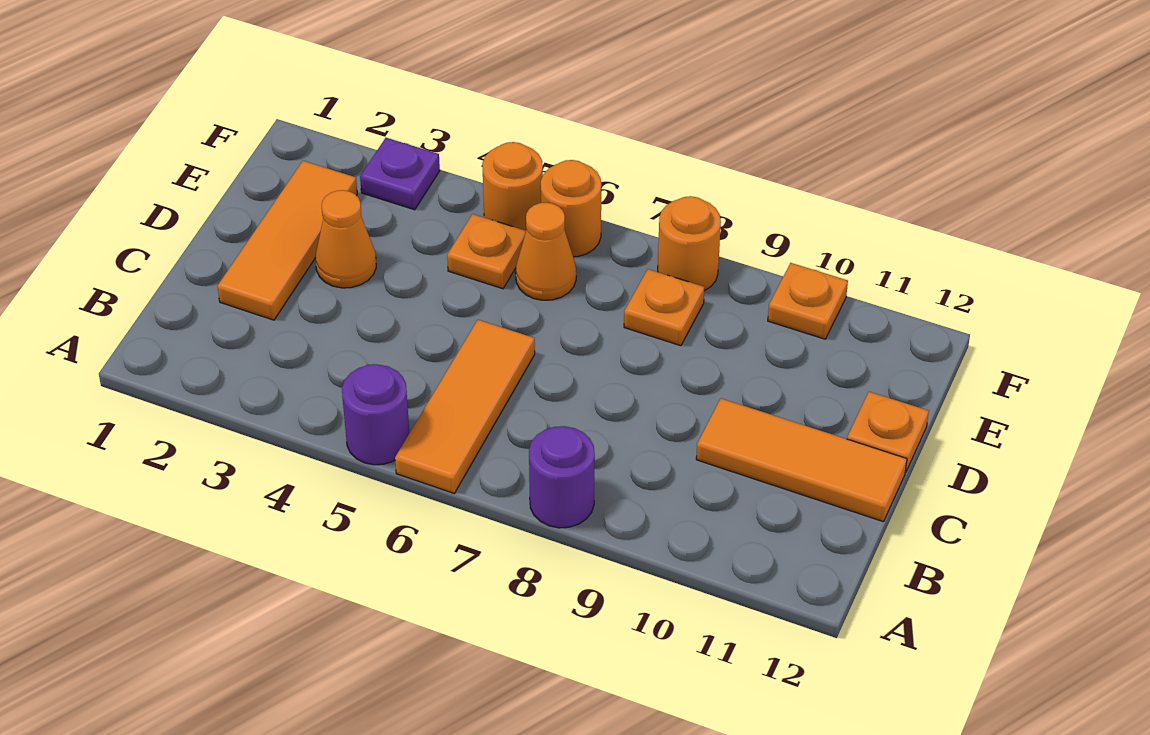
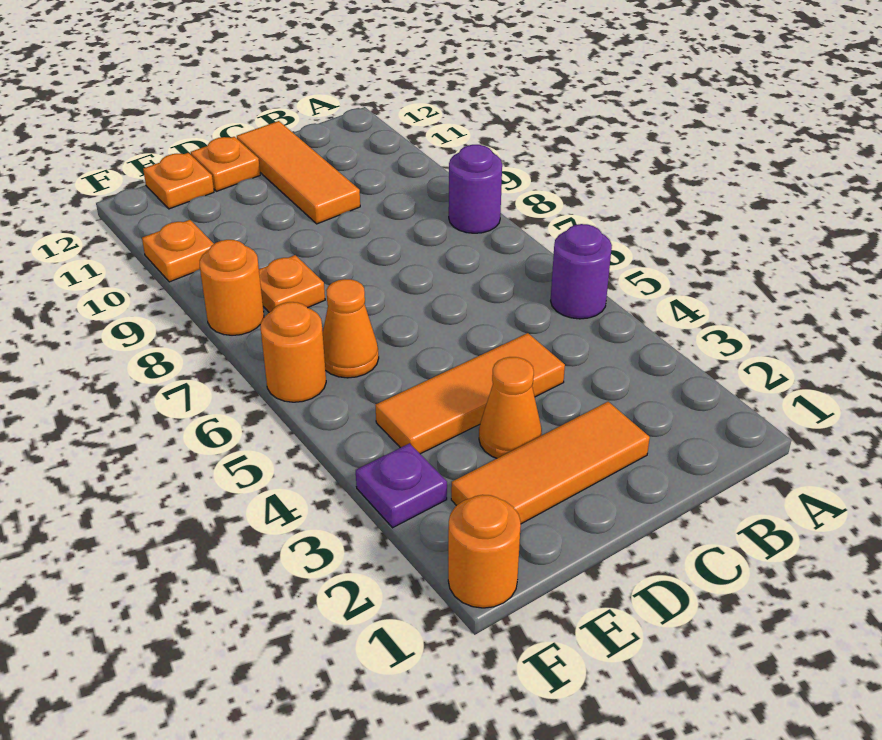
orange 1x3 tile [395,320,535,493] -> orange 1x3 tile moved to [375,333,565,454]
orange 1x1 plate [447,214,526,289] -> orange 1x1 plate moved to [143,153,214,209]
orange 1x1 round brick [482,142,543,231] -> orange 1x1 round brick moved to [448,495,521,608]

